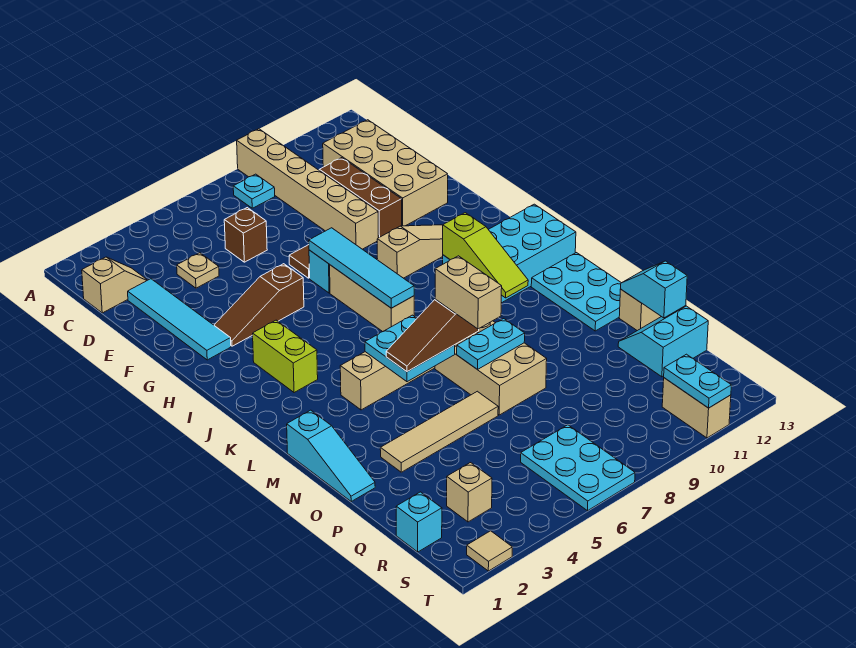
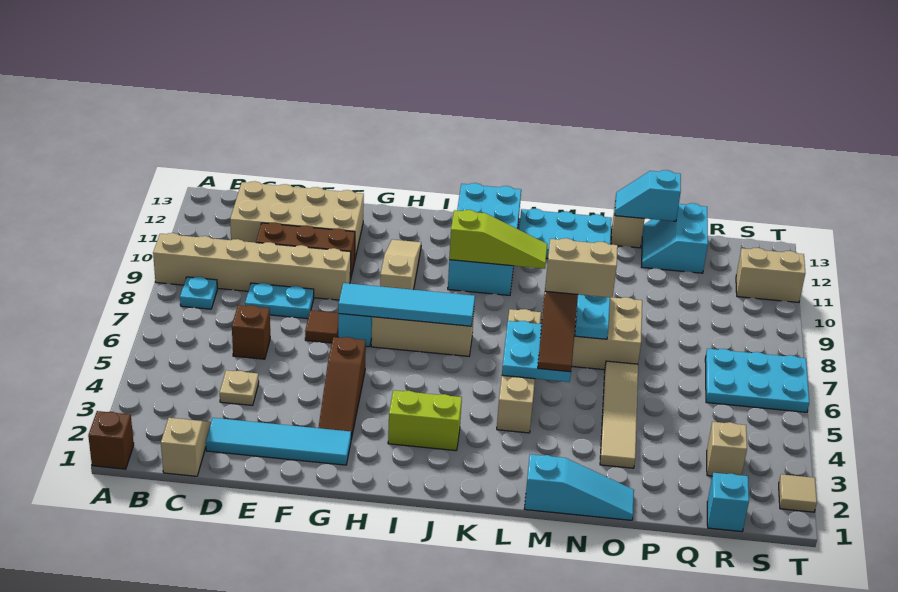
none -> brown 1x1 brick [88,411,134,469]
cyan 1x2 plate [664,354,731,408] -> cyan 1x2 plate moved to [245,283,314,319]

